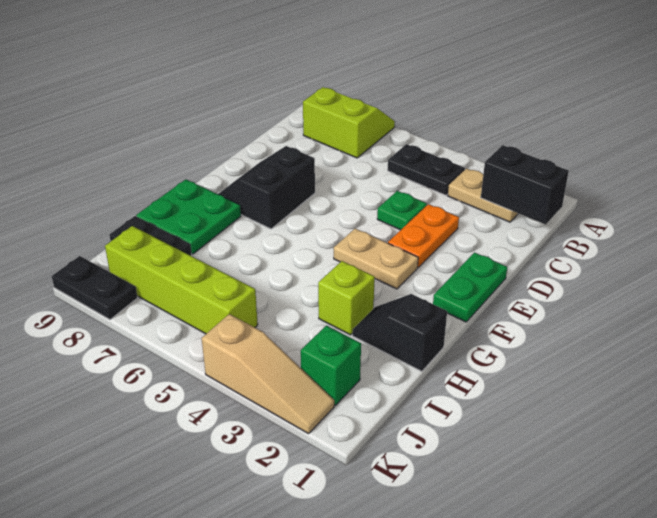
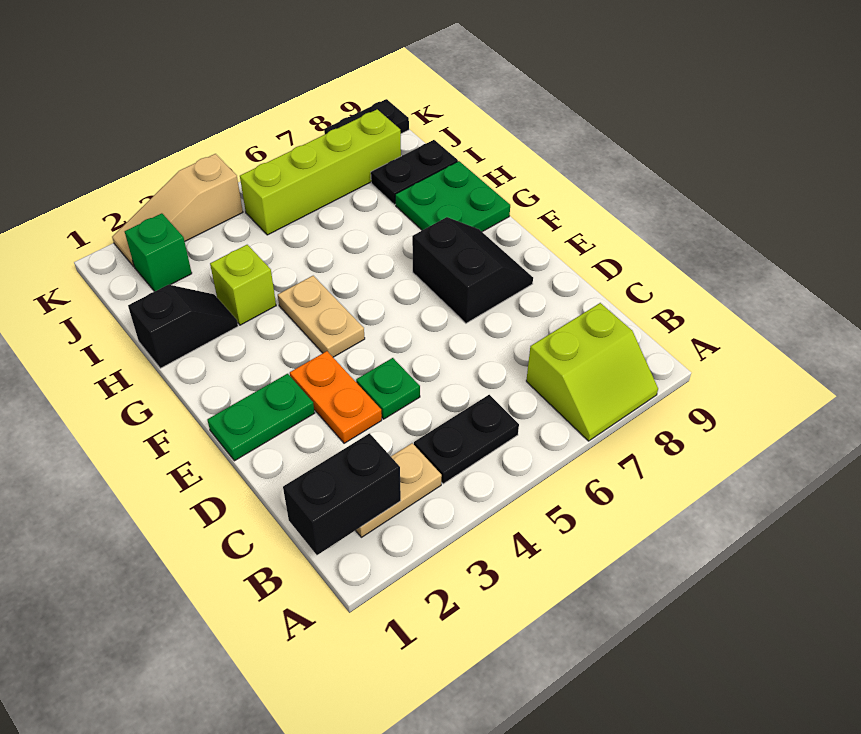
green 1x2 plate [433,252,507,322] -> green 1x2 plate turned to [207,374,315,461]
tan 1x2 plate [334,228,418,289] -> tan 1x2 plate turned to [278,276,365,357]

